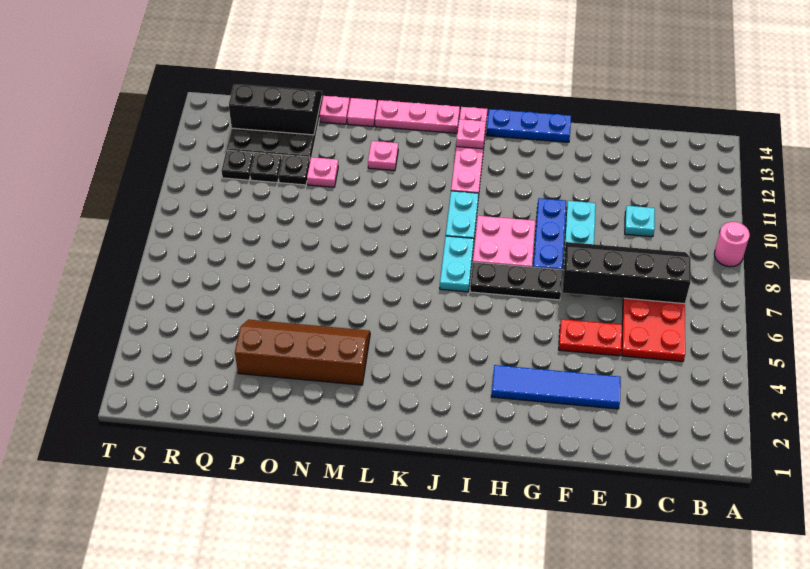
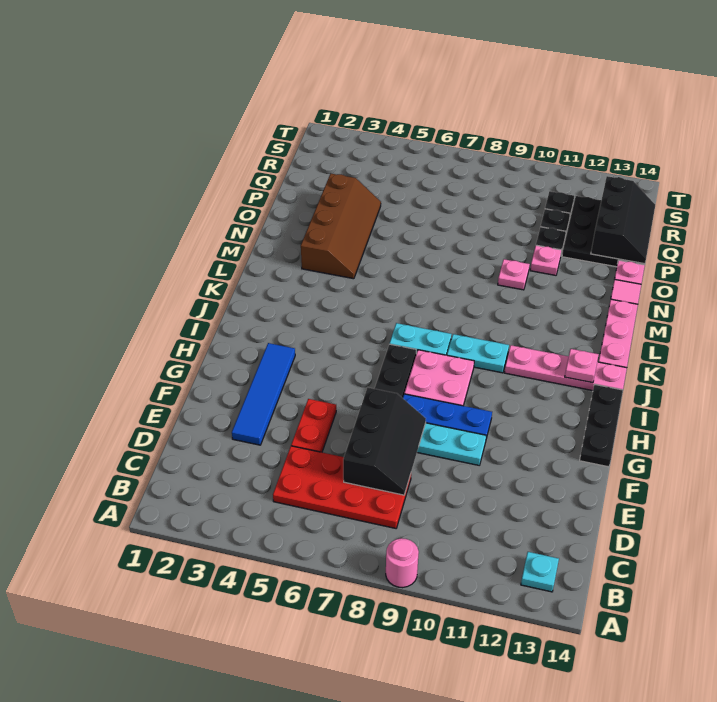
black 2x4 slope [563,242,691,304] -> black 2x3 slope [343,388,426,495]
cyan 1x1 plate [625,206,655,237] -> cyan 1x1 plate moved to [521,552,559,592]
blue 1x3 plate [486,109,571,142] -> black 1x3 plate [580,385,623,467]
pink 1x1 plate [368,141,398,171] -> pink 1x1 plate moved to [498,259,530,290]

